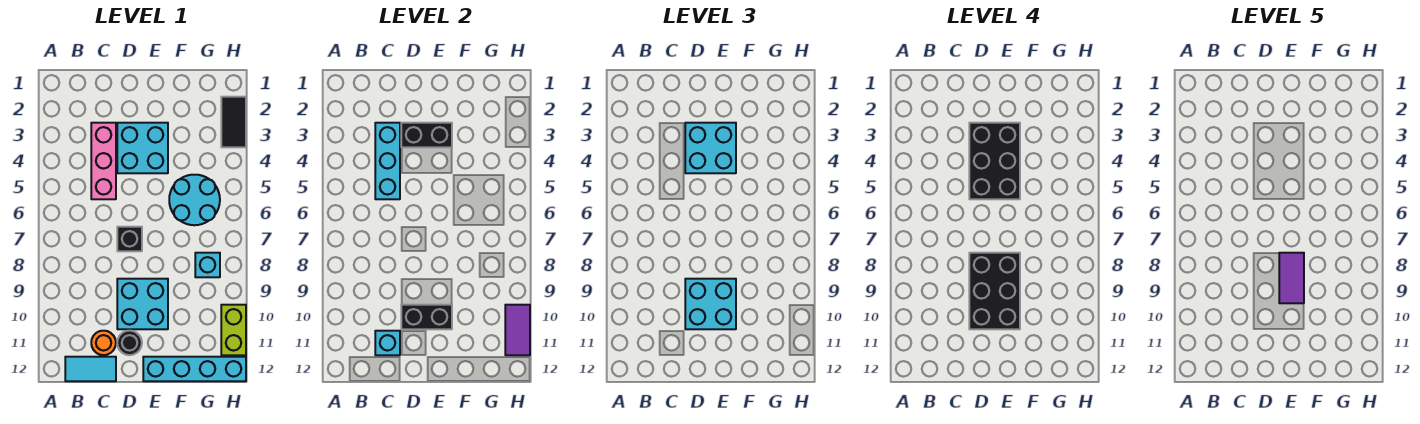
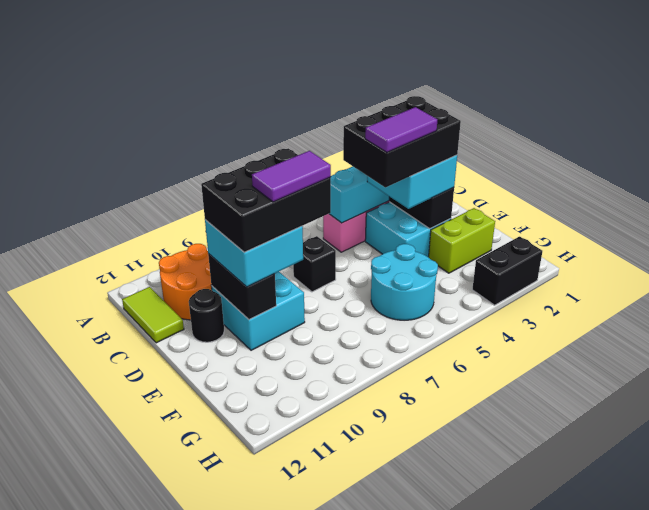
cyan 1x2 tile [65,357,116,381] -> lime 1x2 tile [122,287,184,343]
orange 1x1 round brick [91,331,116,355] -> orange 2x2 round brick [159,244,212,320]
cyan 1x1 brick [375,331,400,355] -> none
cyan 1x4 brick [143,357,246,381] -> none
cyan 1x1 brick [195,253,220,277] -> none
black 1x2 tile [221,97,246,147] -> black 1x2 brick [472,237,542,305]
lime 1x2 brick [221,305,246,355] -> lime 1x2 brick moved to [429,208,495,273]
purple 1x2 tile [505,305,530,355] -> purple 1x2 tile moved to [365,107,437,152]

